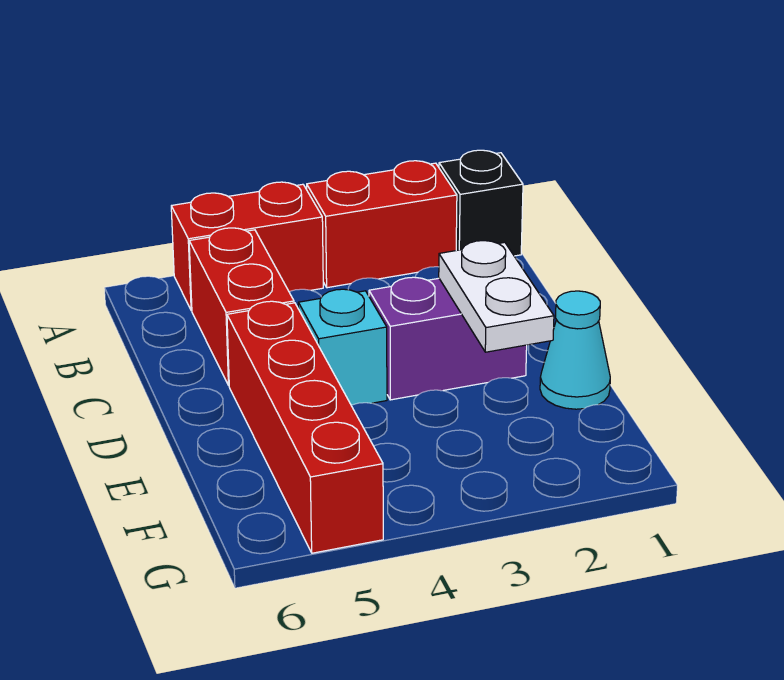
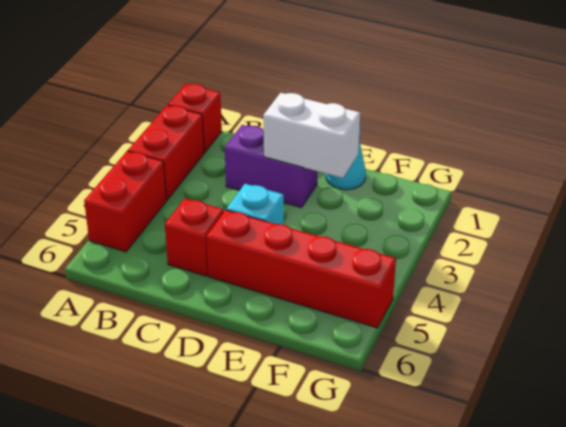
black 1x1 brick [439,150,523,256] -> red 1x1 brick [168,84,222,152]
red 1x2 brick [189,228,294,385] -> red 1x1 brick [165,198,224,276]
purple 1x2 brick [369,277,527,400] -> purple 1x2 brick turned to [225,125,317,208]
white 1x2 plate [439,241,554,352] -> white 1x2 brick [263,93,360,178]

